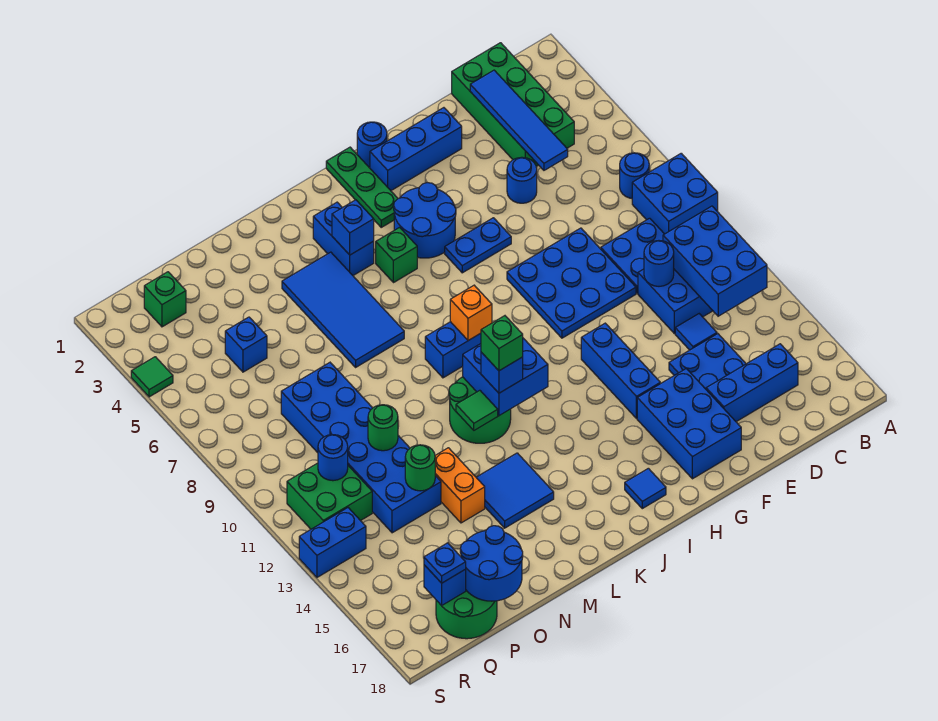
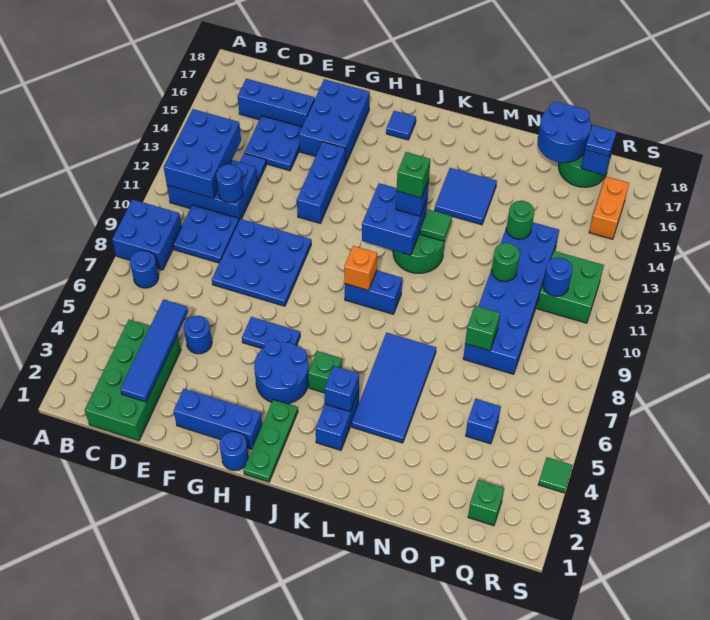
orange 1x2 brick [435,448,485,523] -> orange 1x2 brick moved to [589,177,629,239]
none -> green 1x1 brick [465,306,500,351]
blue 1x2 brick [299,508,366,577] -> none

